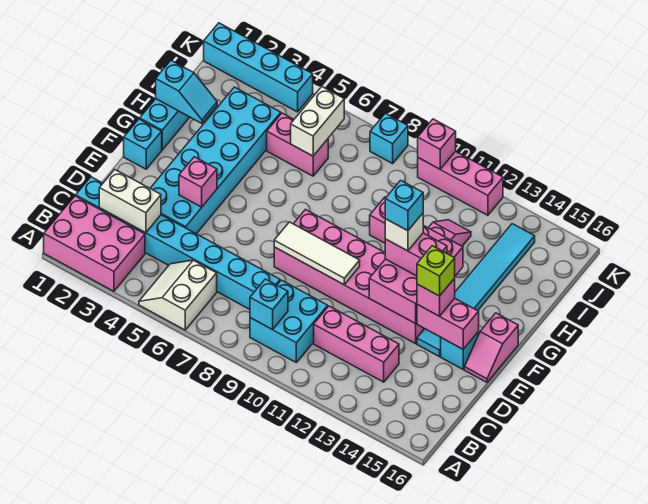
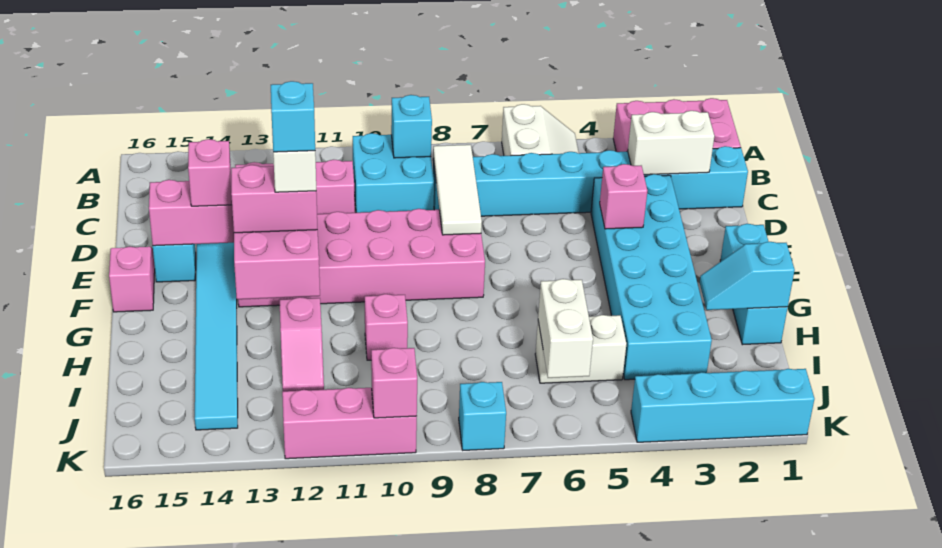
white 1x3 tile [274,222,360,285] -> white 1x3 tile turned to [433,145,482,235]
lime 1x1 brick [417,246,455,296] -> none
pink 1x2 brick [267,113,328,176] -> white 1x2 brick [535,315,626,383]

